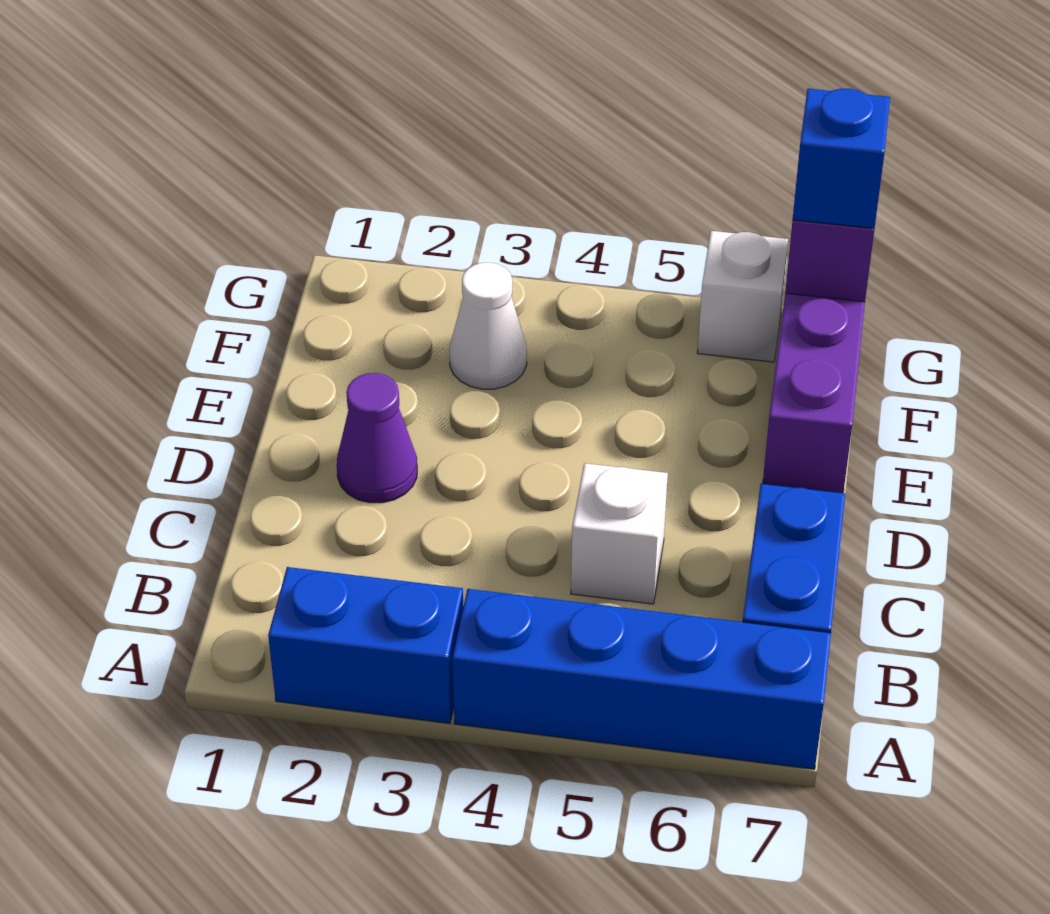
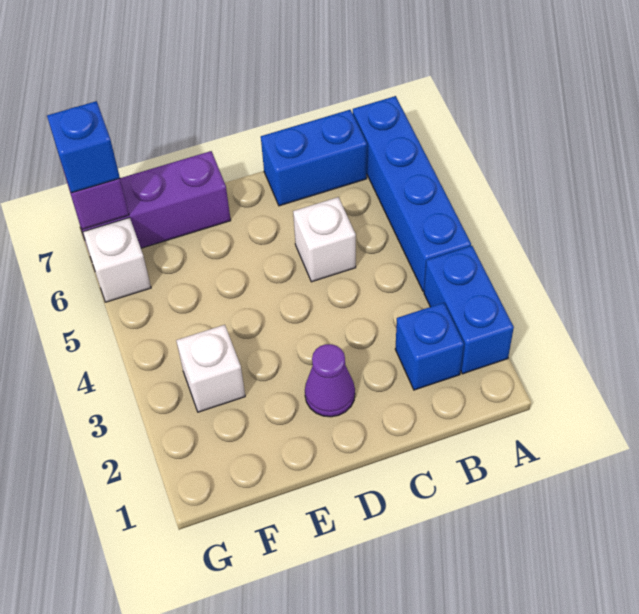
none -> blue 1x1 brick [395,303,464,390]
white 1x1 cone [450,263,527,389] -> white 1x1 brick [176,325,245,412]

